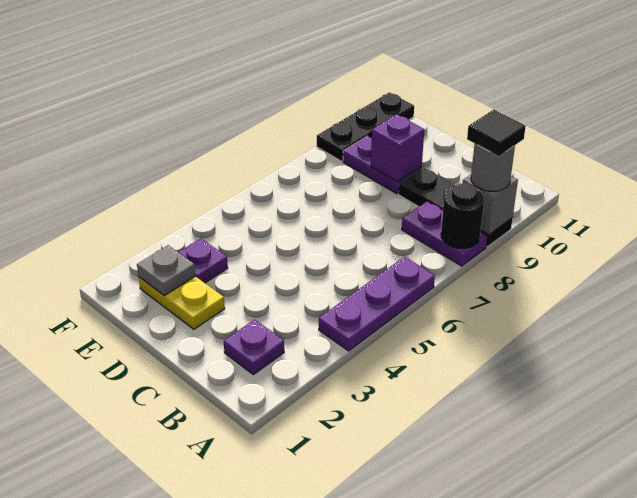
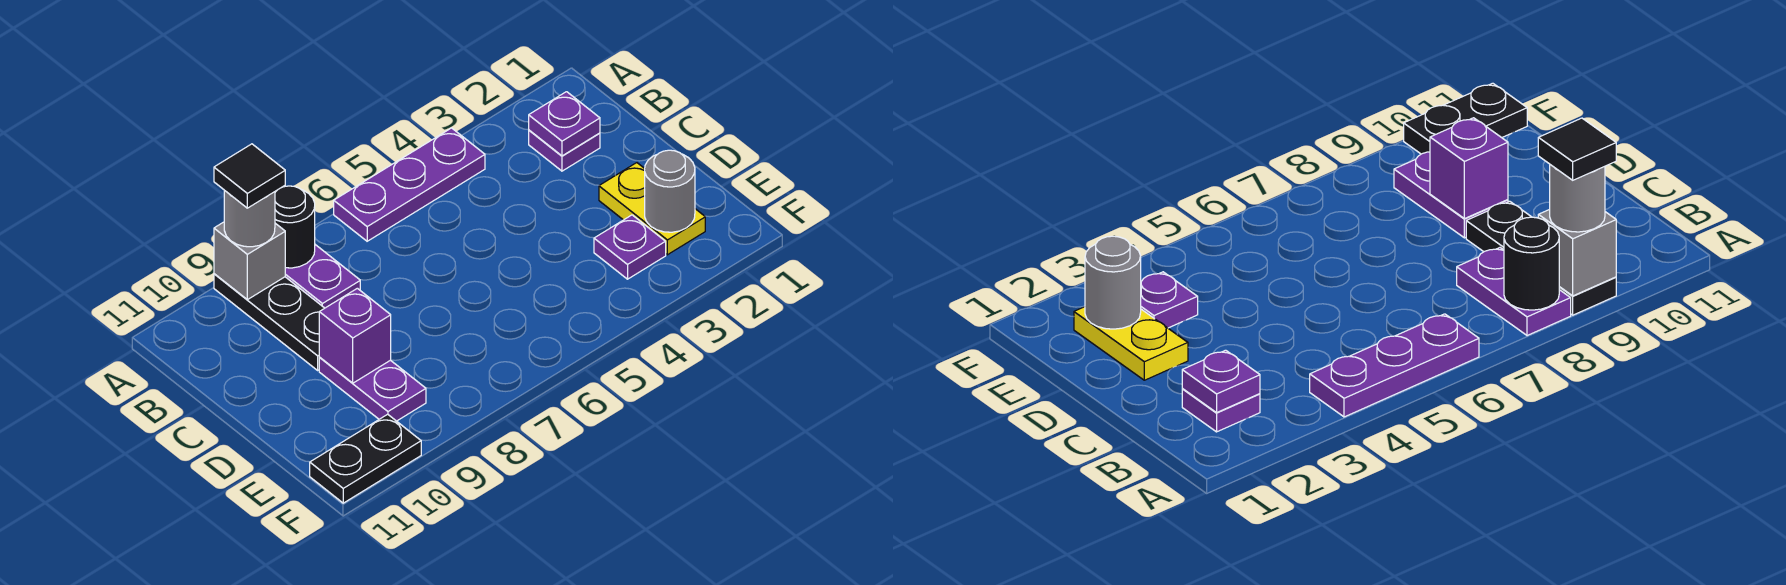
none -> purple 1x1 plate [529,92,600,156]
grey 1x1 plate [137,245,195,296] -> grey 1x1 round brick [645,150,695,232]
black 1x3 plate [317,92,414,161] -> black 1x2 plate [310,414,421,503]

